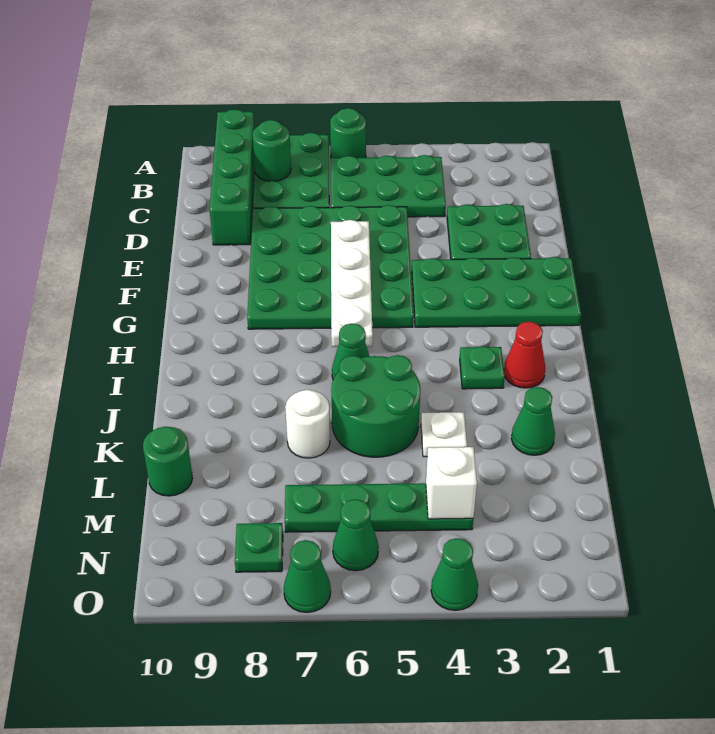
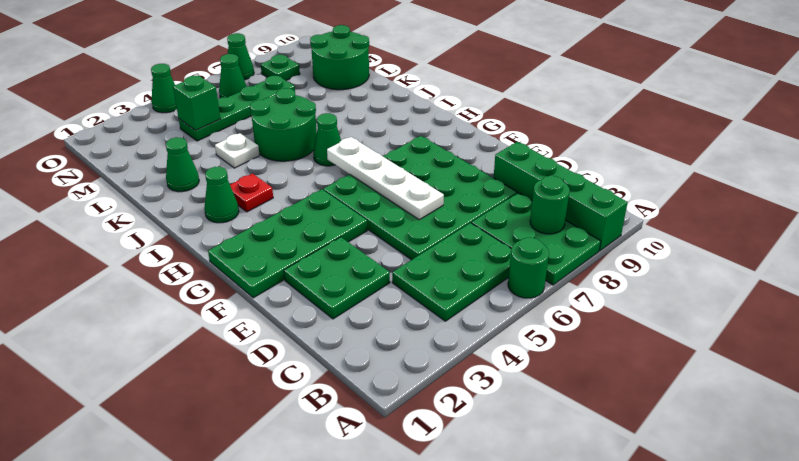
red 1x1 cone [504,322,545,388] -> green 1x1 cone [204,167,239,223]
green 1x1 plate [460,346,505,389] -> red 1x1 plate [230,174,273,212]
white 1x1 round brick [285,390,330,458] -> none
green 1x1 round brick [143,427,193,496] -> green 2x2 round brick [310,25,369,90]
white 1x1 brick [426,447,477,519] -> green 1x1 brick [173,76,220,131]

